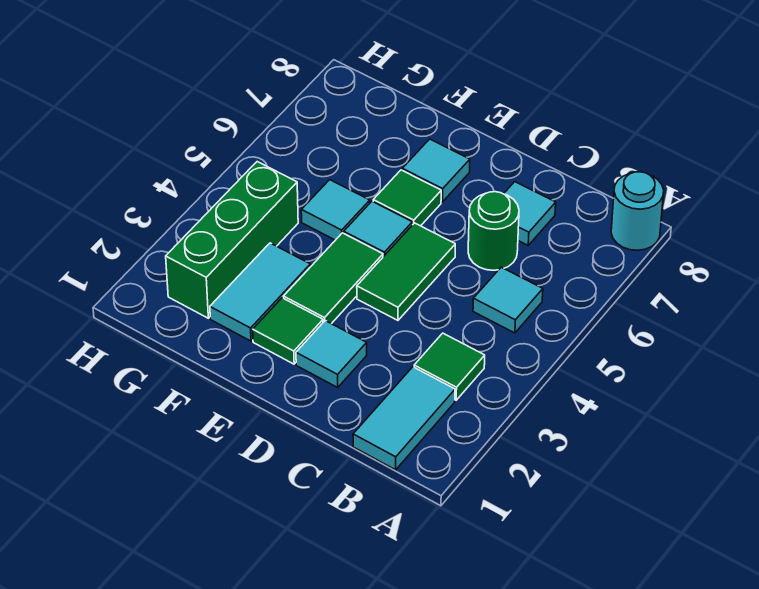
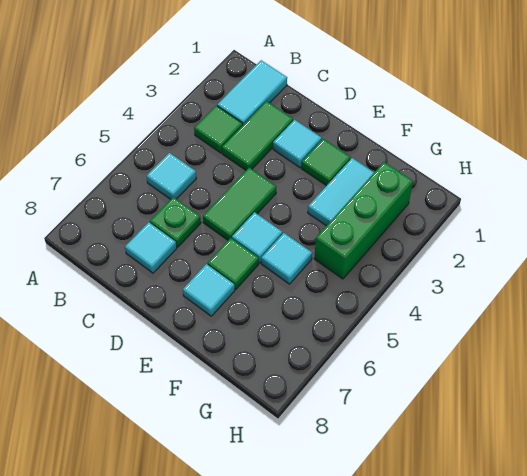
cyan 1x1 round brick [611,172,664,250] -> none
green 1x1 round brick [468,192,519,270] -> green 1x1 plate [150,197,201,247]
green 1x2 tile [284,233,383,324] -> green 1x2 tile moved to [222,101,293,170]

